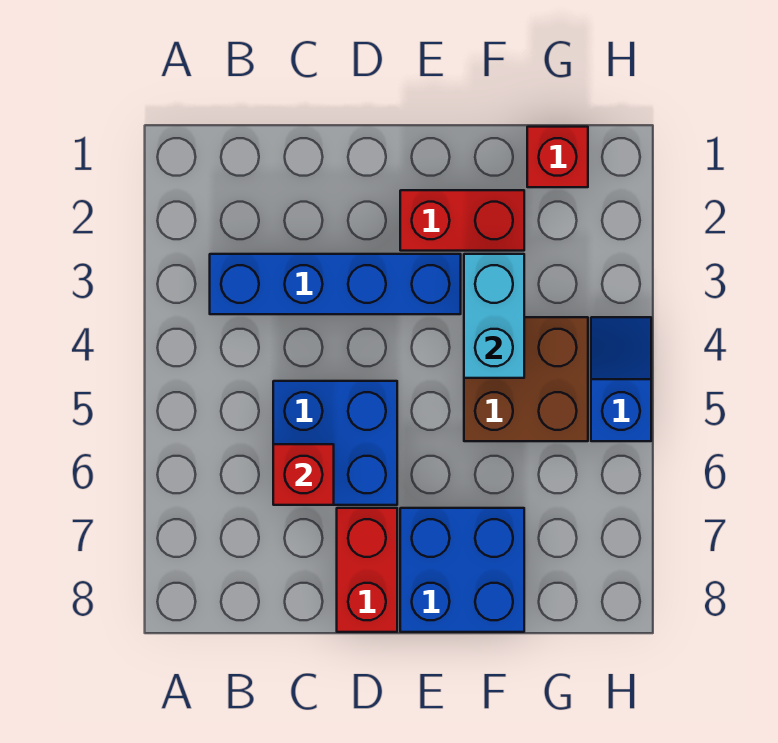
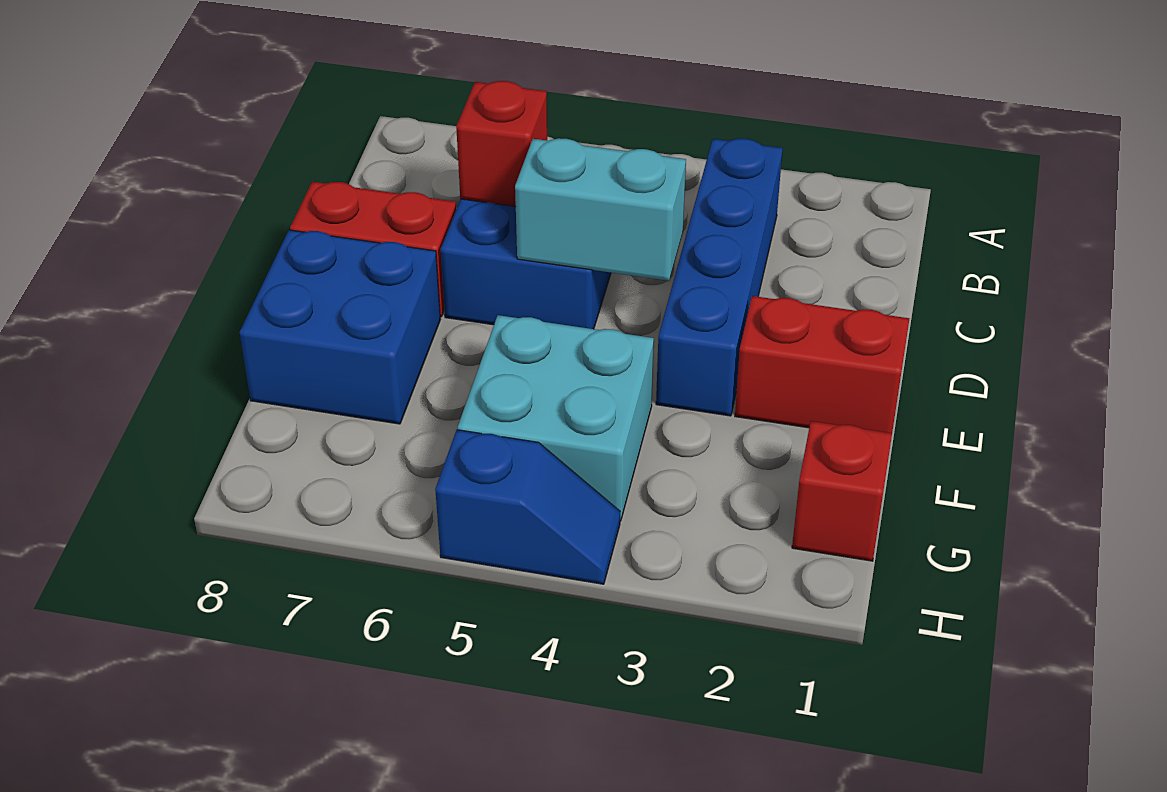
red 1x2 brick [400,190,524,251] -> red 1x2 brick turned to [735,296,909,433]
cyan 1x2 brick [464,254,524,378] -> cyan 1x2 brick moved to [515,138,686,281]
brown 2x2 brick [464,317,588,441] -> cyan 2x2 brick [458,315,654,521]

